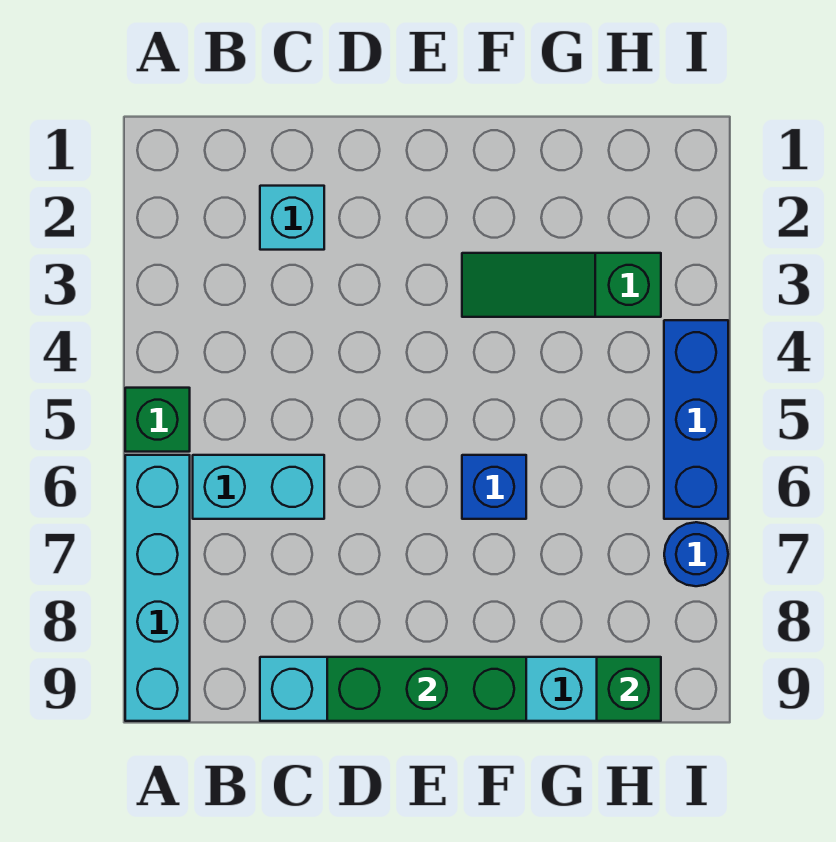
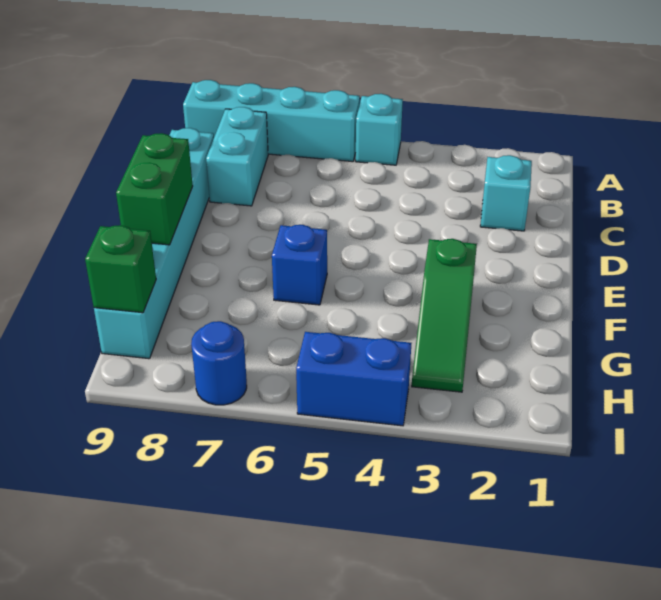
green 1x1 brick [125,388,190,452] -> cyan 1x1 brick [356,94,403,165]
cyan 1x2 brick [193,455,324,519] -> cyan 1x2 brick moved to [206,107,268,206]
green 1x3 brick [327,657,526,721] -> green 1x2 brick [116,133,193,245]
green 1x3 slope [462,253,661,317] -> green 1x3 slope turned to [412,239,477,392]
blue 1x3 brick [664,320,728,519] -> blue 1x2 brick [296,332,411,426]

